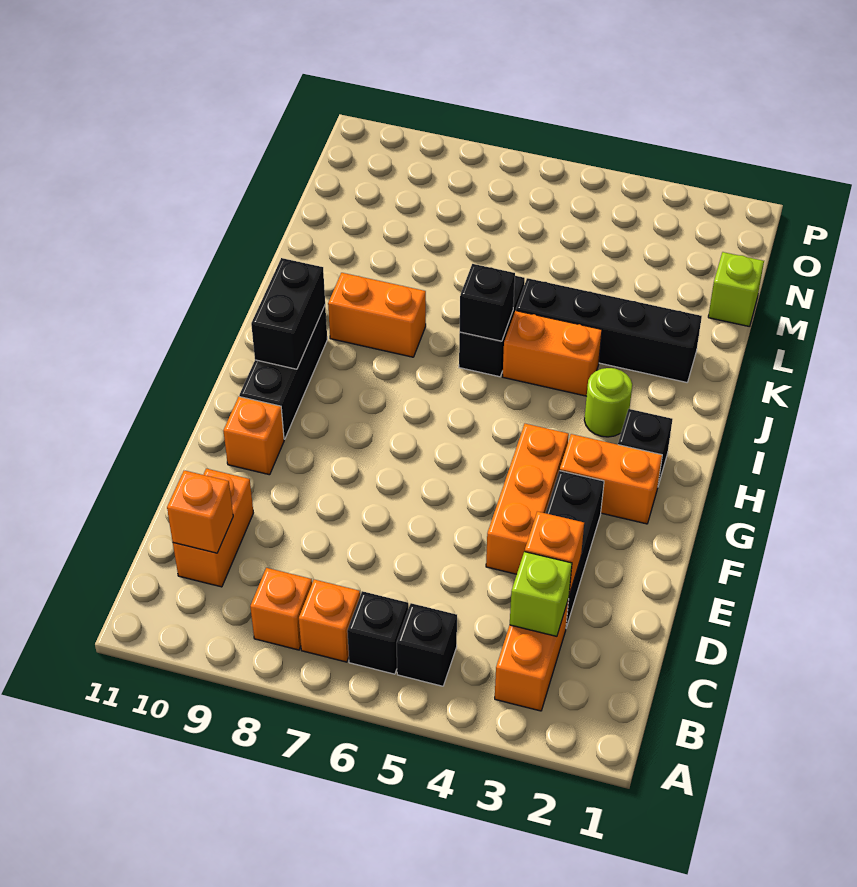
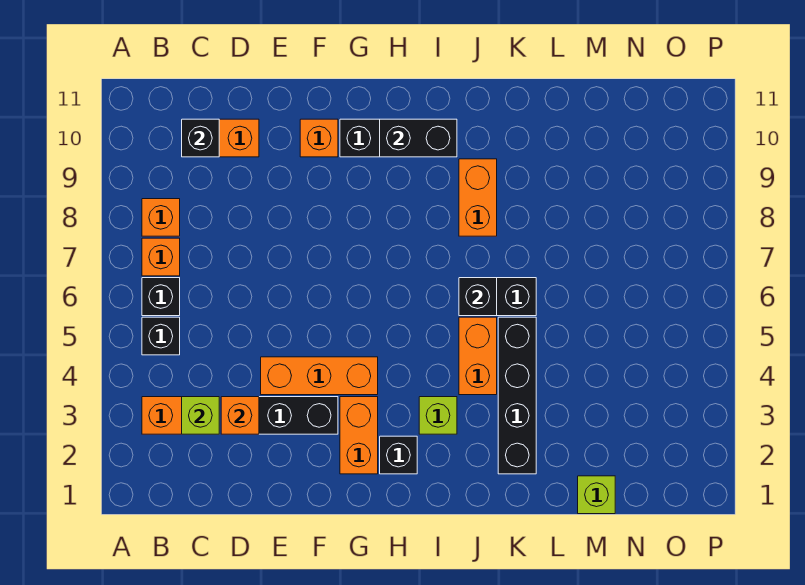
orange 1x1 brick [167,470,233,553] -> black 1x1 brick [182,119,219,157]
lime 1x1 round brick [584,368,632,437] -> lime 1x1 brick [419,397,457,434]

